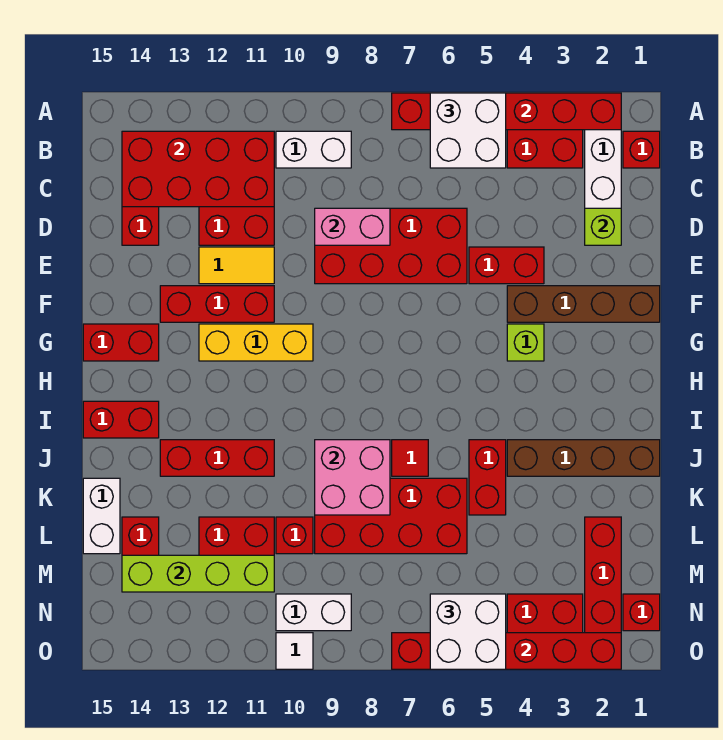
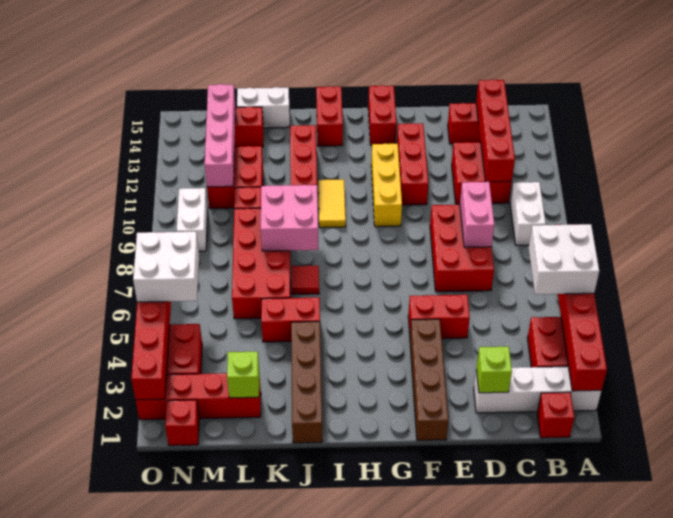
red 2x4 brick [122,131,274,207] -> red 1x4 brick [476,79,515,182]
red 2x4 brick [315,208,467,284] -> red 2x3 brick [430,205,494,292]
red 1x2 brick [469,247,544,284] -> red 1x2 brick turned to [408,295,470,339]
yellow 1x2 tile [199,247,274,284] -> yellow 1x2 tile moved to [318,180,346,228]
lime 1x1 brick [507,324,544,361] -> lime 1x1 brick moved to [227,352,259,398]
lime 1x4 brick [122,555,274,592] -> pink 1x4 brick [205,84,236,187]
white 1x1 tile [276,633,313,669] -> none

